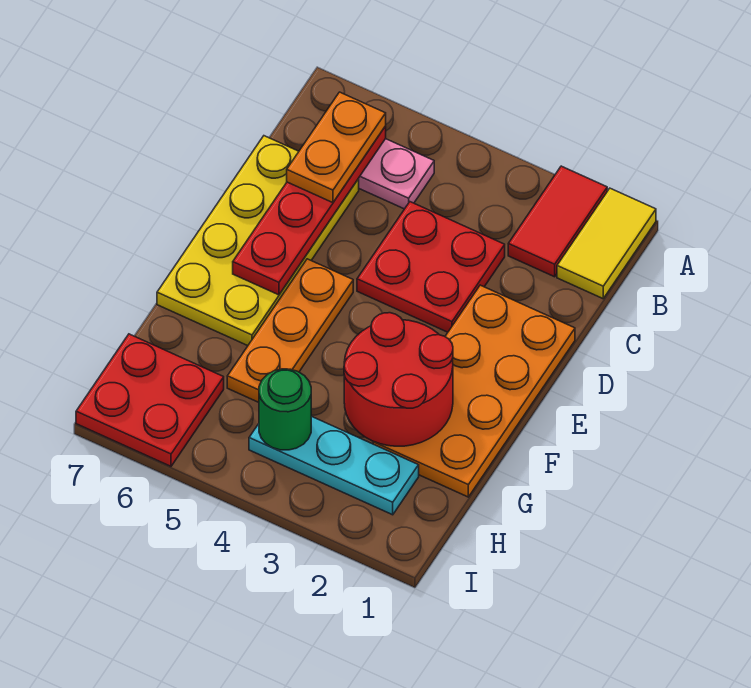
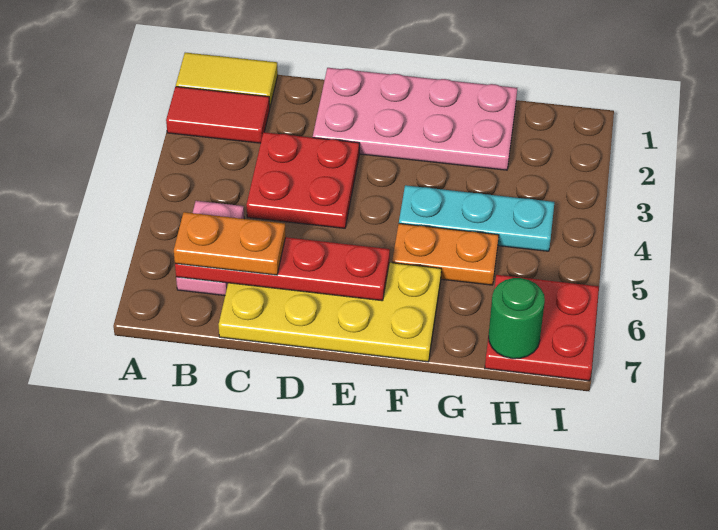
orange 2x4 plate [373,285,575,497] -> pink 2x4 plate [313,68,517,170]
orange 1x3 plate [227,259,353,402] -> orange 1x2 plate [392,224,499,285]
red 2x2 round brick [344,313,453,446] -> none
cyan 1x3 plate [249,416,419,515] -> cyan 1x3 plate turned to [399,185,554,251]
green 1x1 round brick [259,369,311,450] -> green 1x1 round brick moved to [489,278,545,359]

